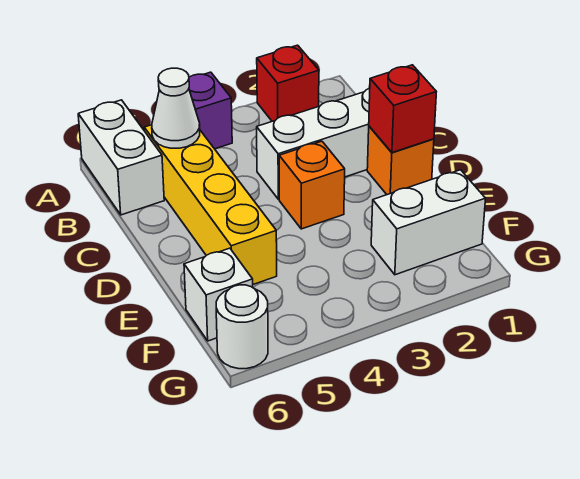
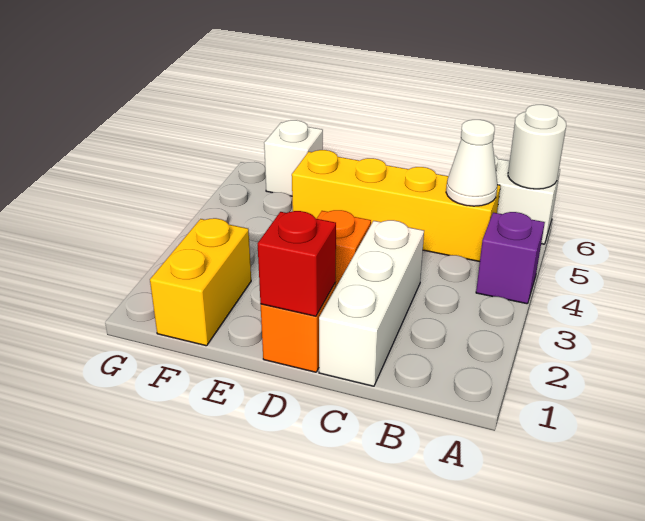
red 1x1 brick [257,45,319,121] -> none
white 1x2 brick [371,170,486,275] -> yellow 1x2 brick [150,218,251,346]
white 1x1 round brick [216,285,268,369] -> white 1x1 round brick moved to [508,105,566,189]

